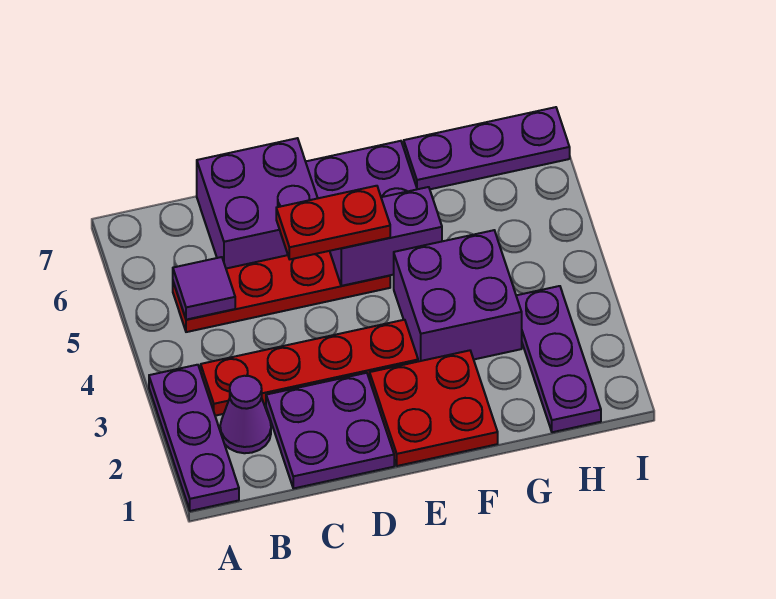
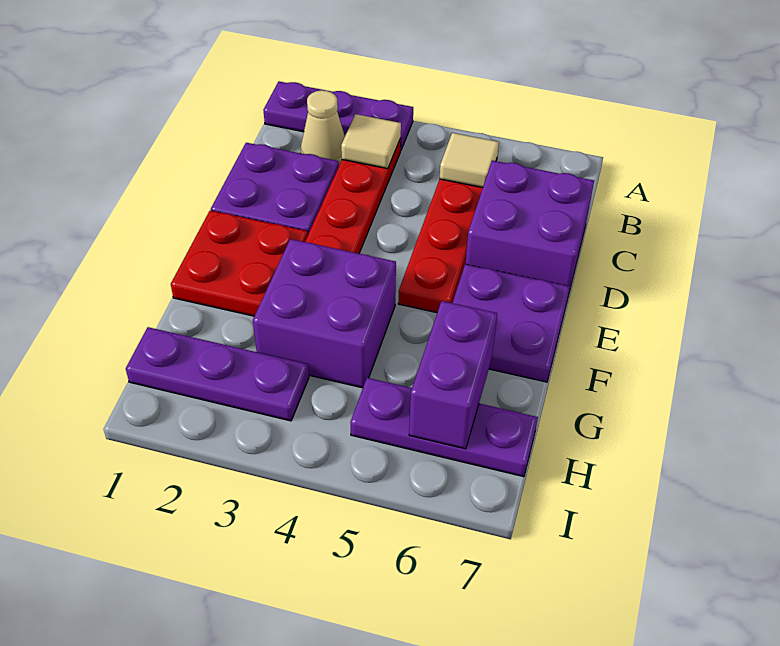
purple 1x1 cone [220,376,271,453] -> tan 1x1 cone [301,90,345,165]
none -> tan 1x1 tile [341,114,401,169]
purple 1x1 tile [173,257,235,320] -> tan 1x1 tile [440,133,499,188]
red 1x2 plate [276,186,390,259] -> none
purple 1x2 brick [330,187,442,286] -> purple 1x2 brick moved to [409,301,497,449]
purple 1x3 plate [404,107,570,189] -> purple 1x3 plate turned to [350,378,538,477]

